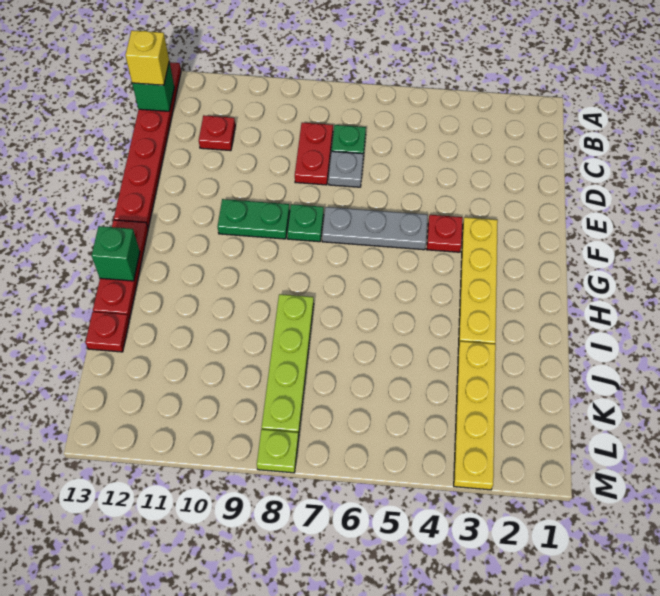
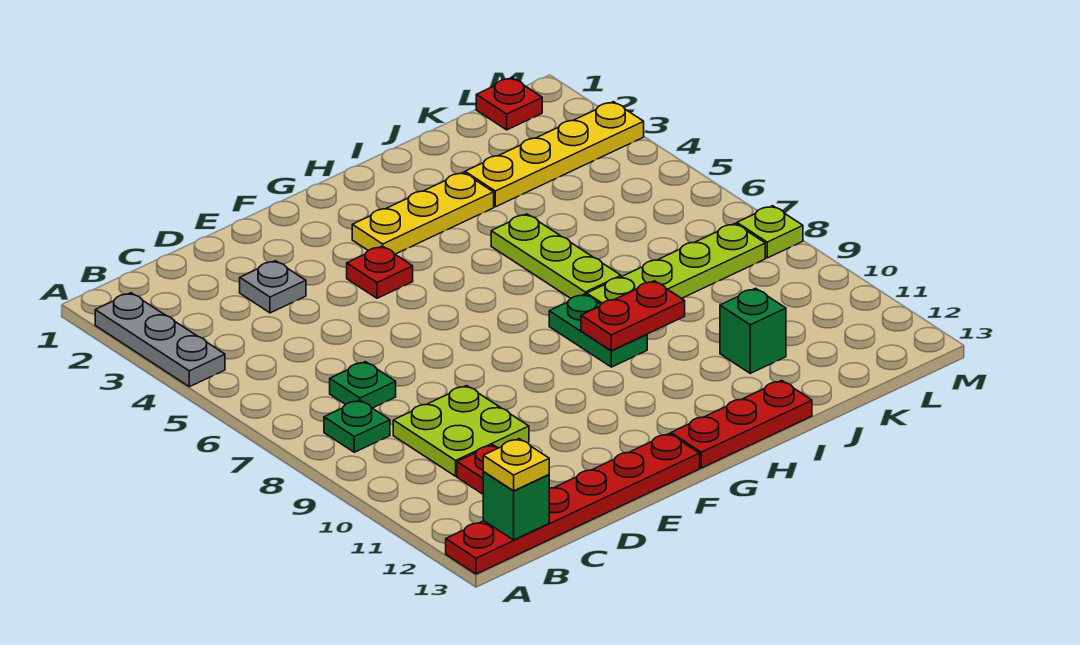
yellow 1x1 brick [125,30,169,85] -> yellow 1x1 plate [483,439,549,491]
red 1x2 plate [295,123,333,185] -> red 1x2 plate moved to [581,281,685,351]
none -> lime 2x2 plate [393,386,529,476]
grey 1x1 plate [329,151,363,187] -> grey 1x1 plate moved to [240,261,306,313]
yellow 1x4 plate [459,217,498,344] -> yellow 1x3 plate [352,172,494,254]
grey 1x3 plate [322,207,428,250] -> grey 1x3 plate moved to [95,293,225,387]
green 1x1 plate [287,204,324,242] -> green 1x1 plate moved to [324,400,390,452]
green 1x2 plate [218,199,290,239] -> green 1x2 plate moved to [549,294,647,367]
green 1x1 brick [92,226,140,281] -> green 1x1 brick moved to [720,288,786,373]
none -> lime 1x3 plate [491,214,621,298]
red 1x1 plate [85,312,129,352] -> red 1x1 plate moved to [476,78,542,130]

